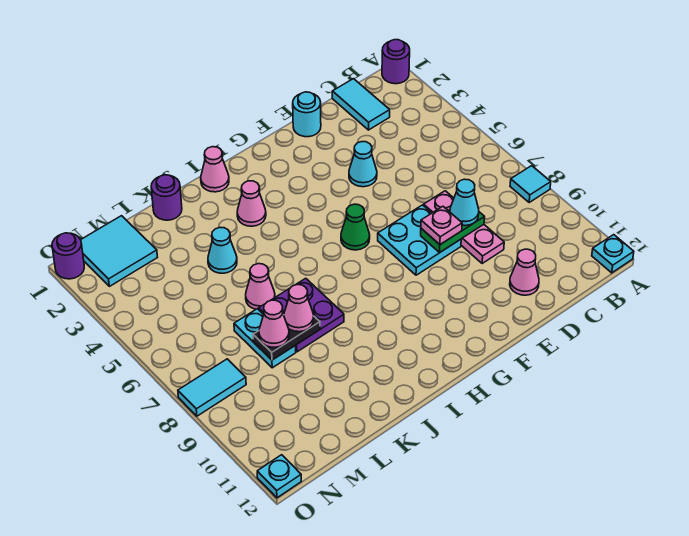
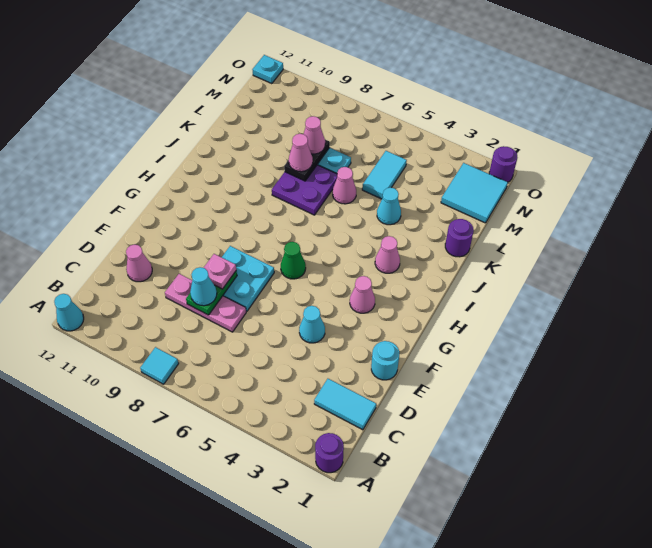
cyan 1x1 plate [592,235,634,273] -> cyan 1x1 cone [54,294,84,331]
pink 1x1 cone [201,147,229,192] -> pink 1x1 cone moved to [350,276,375,313]
cyan 1x2 tile [178,359,246,416] -> cyan 1x2 tile moved to [362,151,407,199]

